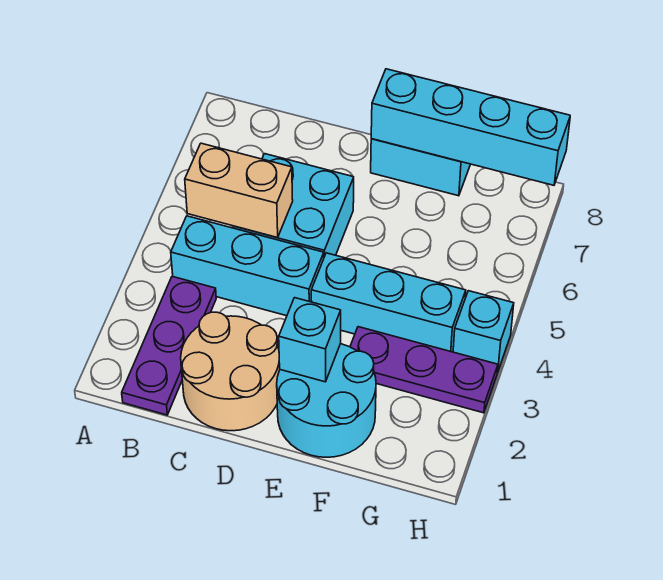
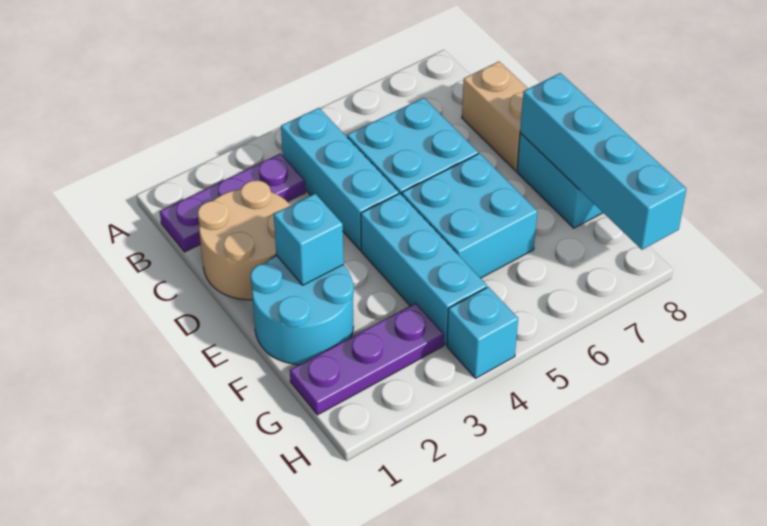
tan 1x2 brick [185,143,293,238] -> tan 1x2 brick moved to [462,62,528,171]
none -> cyan 2x2 brick [402,153,537,278]
purple 1x3 plate [350,327,498,413] -> purple 1x3 plate turned to [290,303,444,415]

